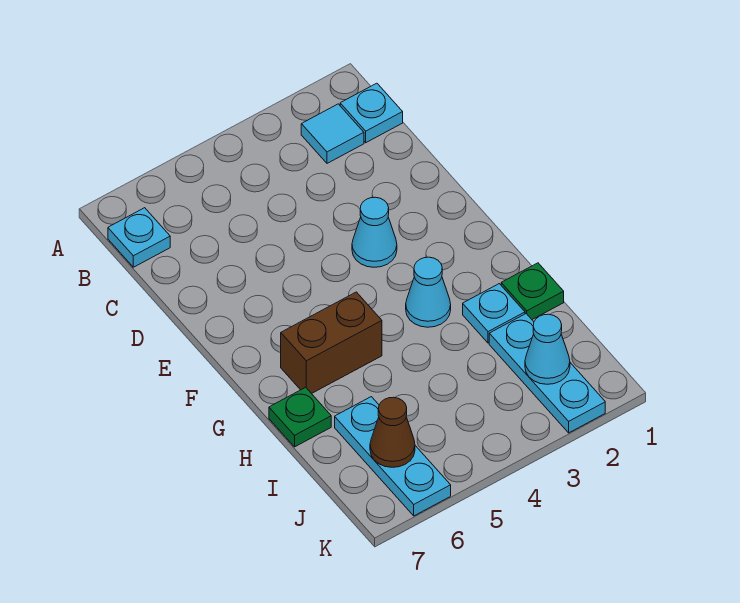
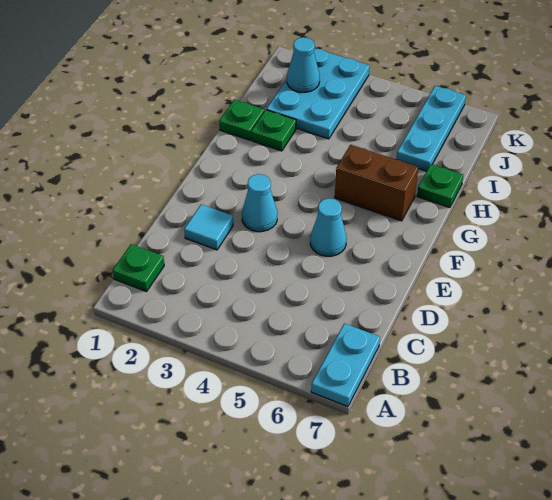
cyan 1x1 plate [340,83,403,143] -> green 1x1 plate [113,244,164,292]
cyan 1x1 tile [301,104,364,163] -> cyan 1x1 tile moved to [184,204,233,250]
cyan 1x1 plate [108,208,170,267] -> cyan 1x2 plate [311,323,380,407]
cyan 1x1 cone [406,257,451,327] -> cyan 1x1 cone moved to [310,198,346,256]
cyan 1x1 plate [463,284,525,343] -> green 1x1 plate [251,110,296,151]
cyan 1x3 plate [489,314,605,433] -> cyan 2x3 plate [267,48,370,139]
brown 1x1 cone [370,397,415,467] -> none

